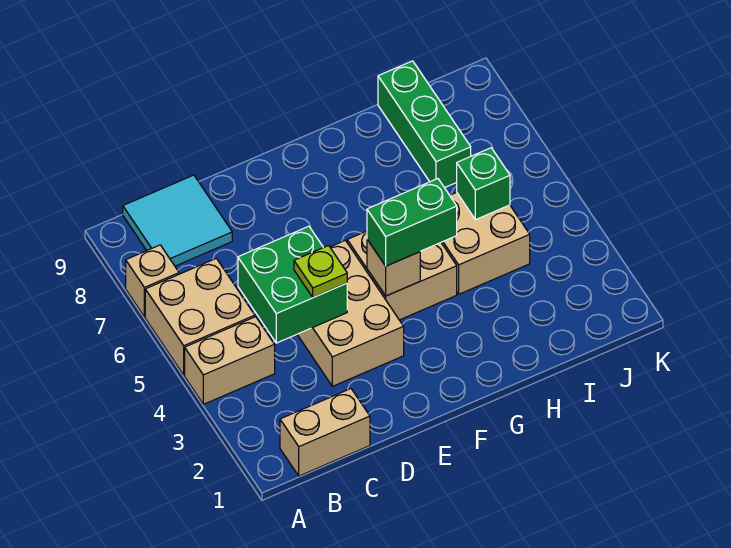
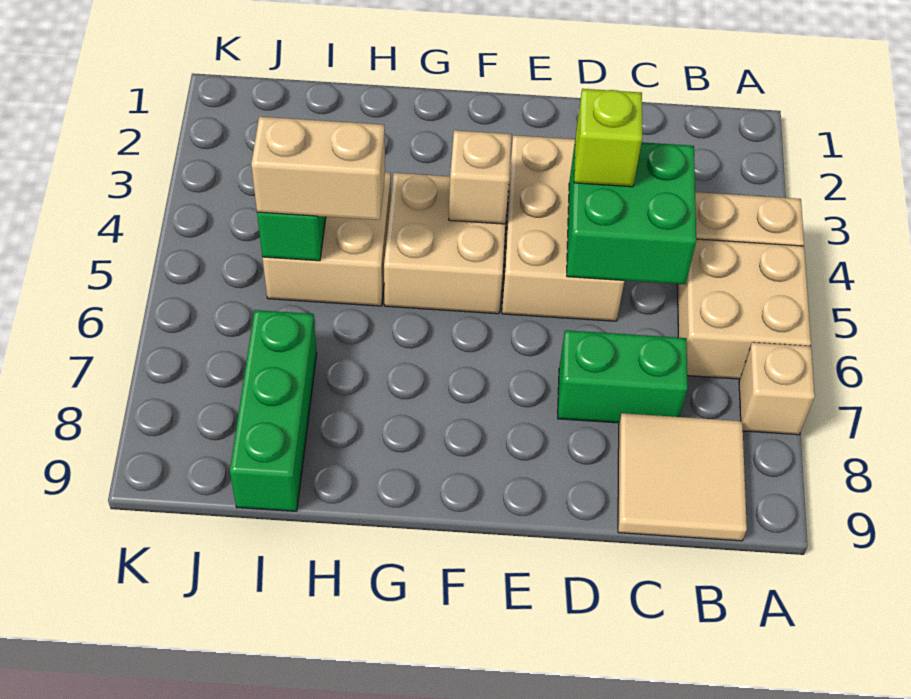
tan 1x2 brick [280,389,370,476] -> tan 1x2 brick moved to [251,117,385,220]
cyan 2x2 tile [123,175,232,266] -> tan 2x2 tile [618,413,747,541]
lime 1x1 plate [294,246,347,298] -> lime 1x1 brick [574,89,642,187]
green 1x2 brick [367,179,457,266] -> green 1x2 brick moved to [558,330,687,423]

